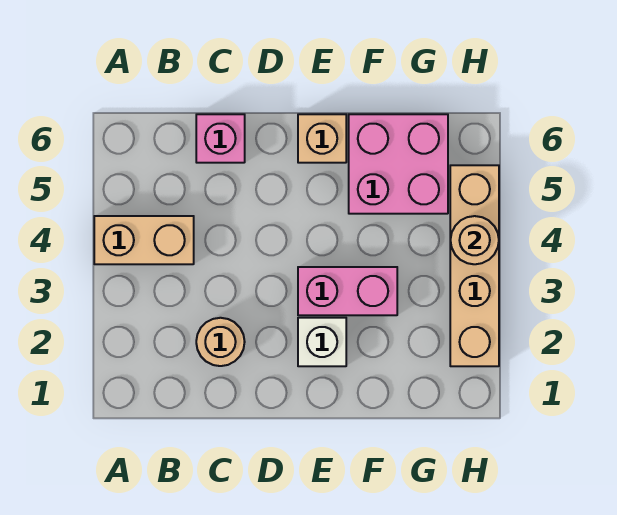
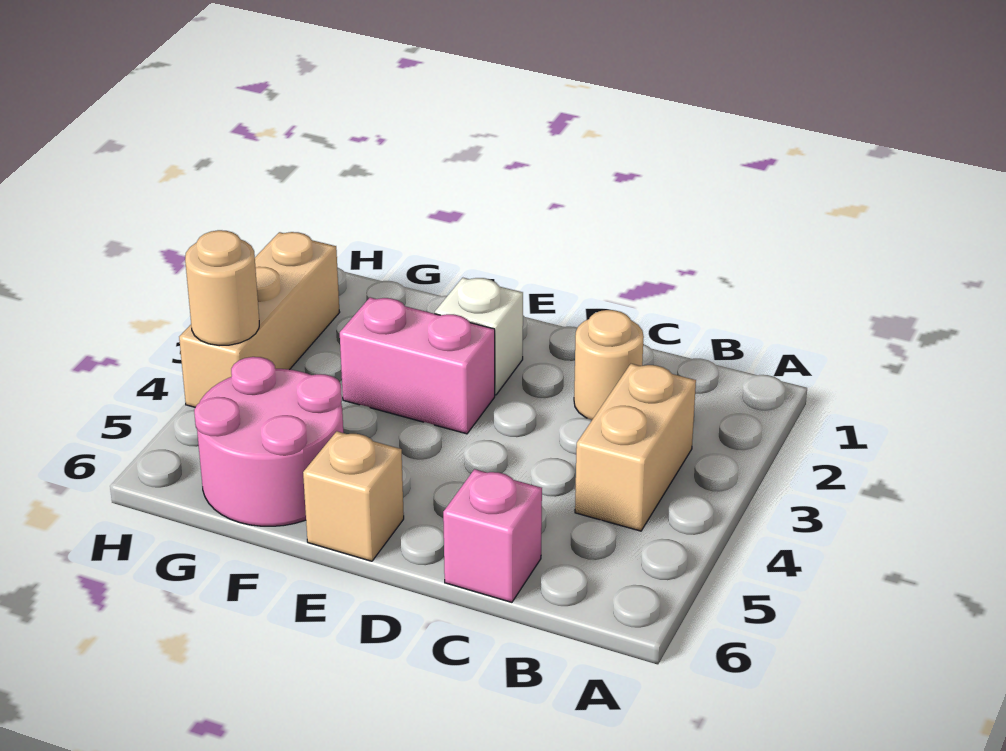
tan 1x2 brick [94,216,194,264] -> tan 1x2 brick turned to [575,364,696,531]
pink 2x2 brick [349,114,448,214] -> pink 2x2 round brick [194,357,343,526]
tan 1x4 brick [450,165,499,366] -> tan 1x3 brick [179,232,340,407]

